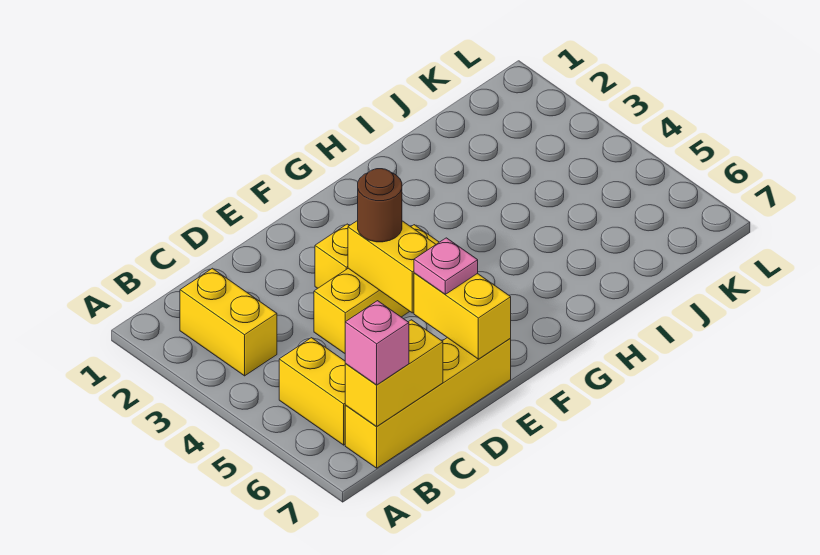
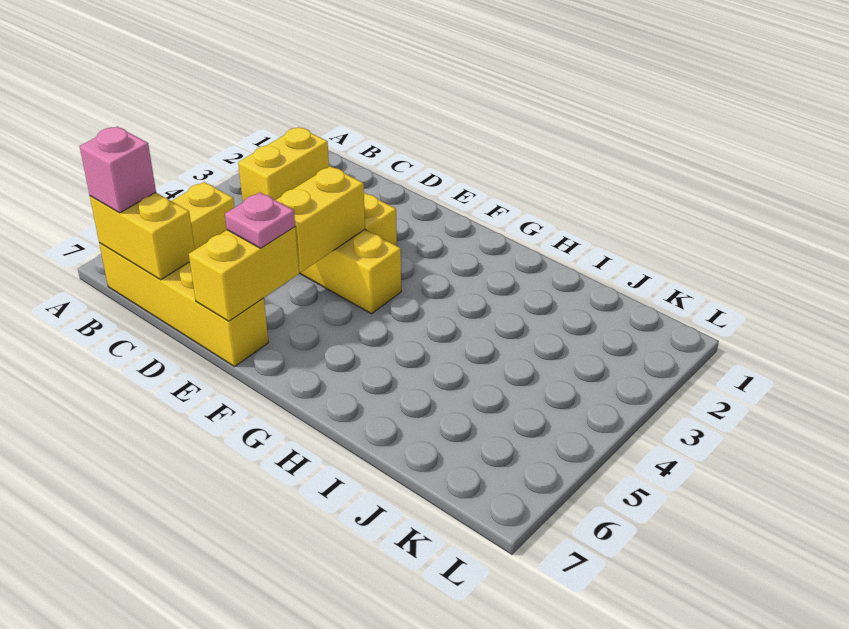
brown 1x1 round brick [358,169,402,242] -> none

